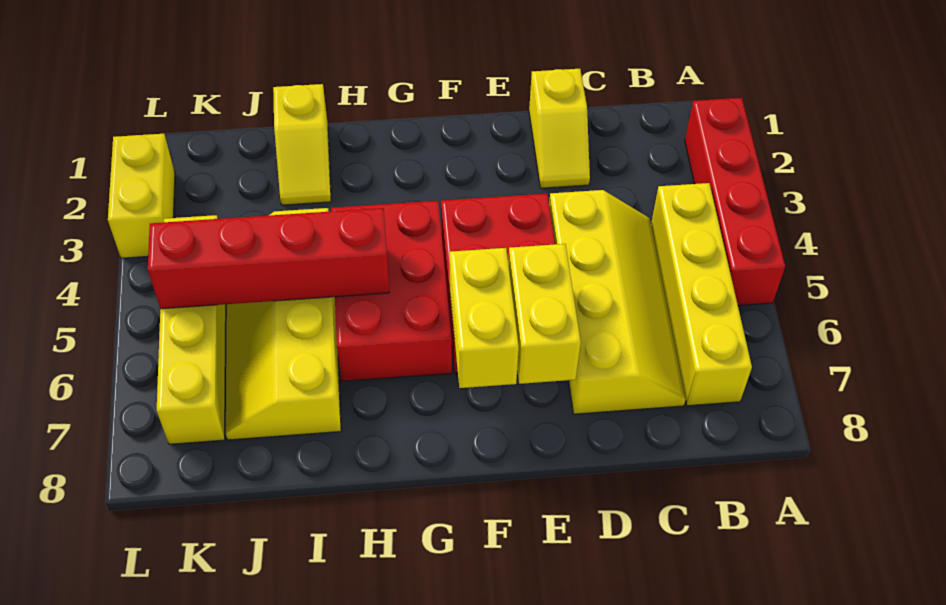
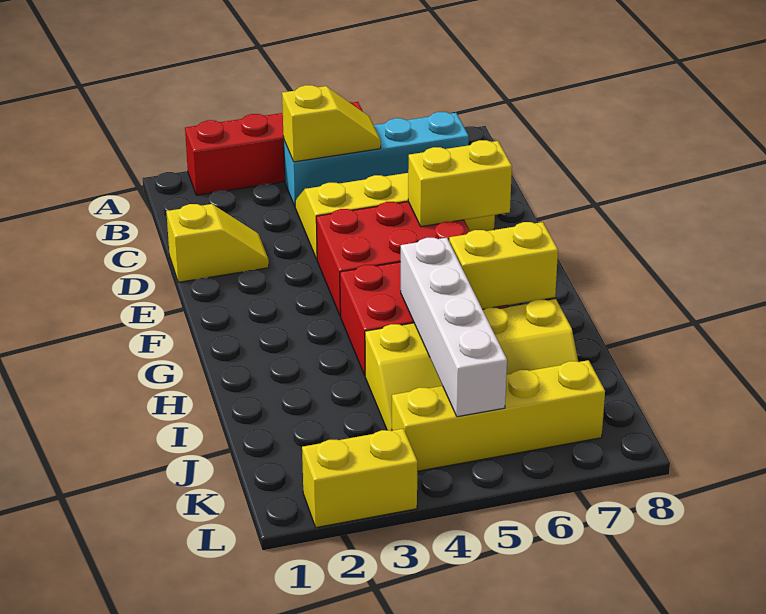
yellow 1x4 brick [651,183,752,406] -> cyan 1x4 brick [284,112,469,206]
yellow 1x2 brick [450,248,519,388] -> yellow 1x2 brick moved to [449,222,558,309]
red 1x4 brick [148,208,390,309] -> white 1x4 brick [401,238,507,417]
yellow 1x2 slope [273,84,331,205] -> yellow 1x2 slope moved to [282,85,381,162]

